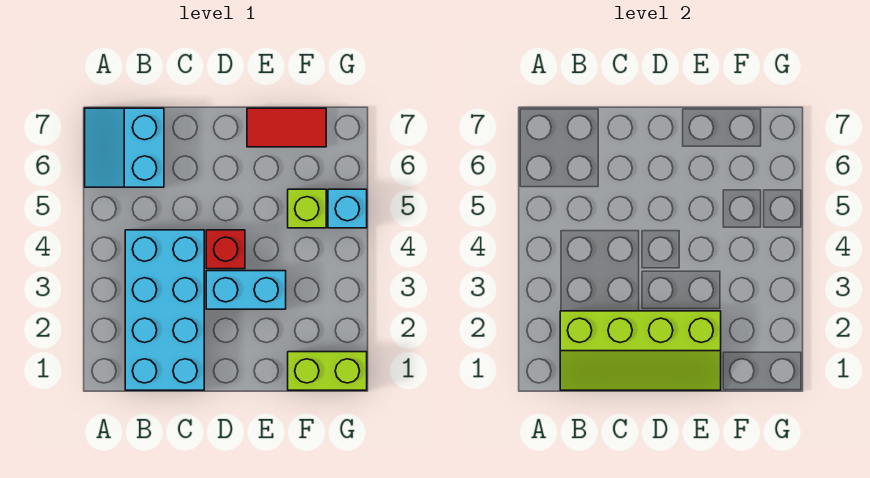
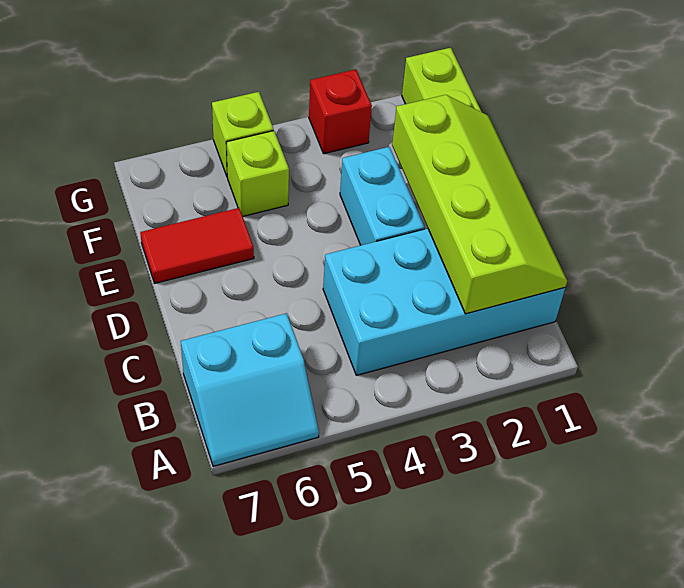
red 1x1 brick [206,230,245,269] -> red 1x1 brick moved to [309,69,372,154]
red 1x2 tile [247,108,326,147] -> red 1x2 tile turned to [140,208,254,283]
cyan 1x1 brick [328,189,367,228] -> lime 1x1 brick [212,92,273,176]

